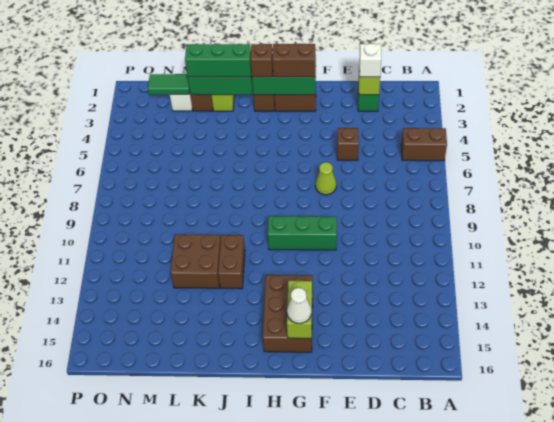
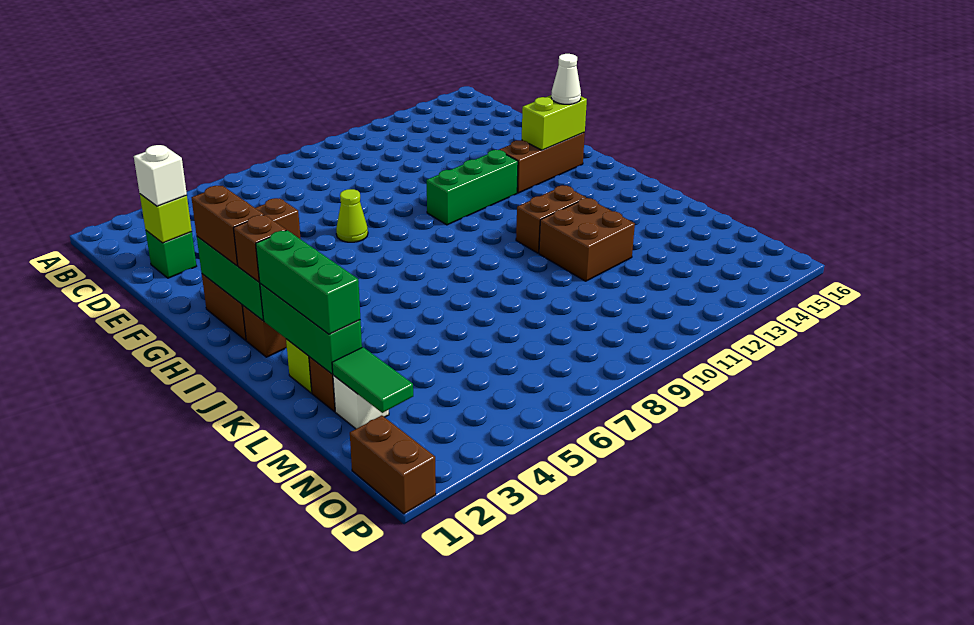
brown 1x2 brick [401,128,447,161] -> brown 1x2 brick moved to [350,415,436,514]
green 1x3 brick [268,216,337,250] -> green 1x3 brick turned to [427,150,518,225]
brown 2x3 brick [263,275,313,352] -> brown 1x3 brick [499,133,585,193]

